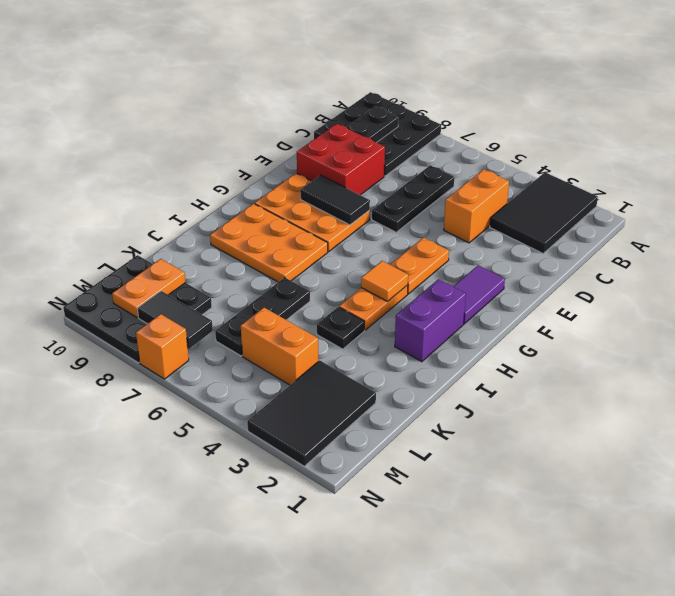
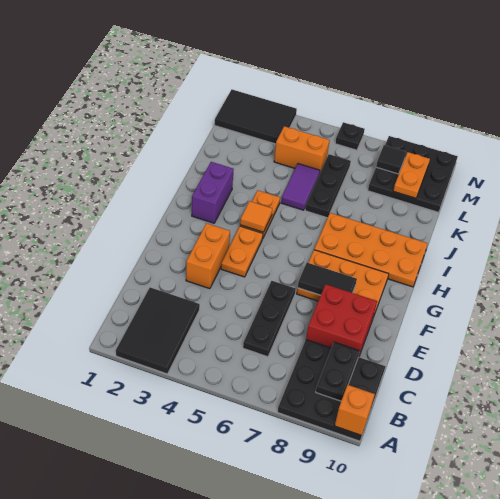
orange 1x2 brick [444,169,509,243] -> orange 1x2 brick moved to [186,223,230,289]
purple 1x2 tile [453,265,505,324] -> purple 1x2 tile moved to [281,164,320,210]
orange 2x3 plate [210,204,328,282] -> orange 2x4 plate [314,213,428,287]
black 1x1 plate [317,307,364,349] -> black 1x1 plate moved to [335,122,365,150]
black 2x3 tile [247,361,376,466] -> black 2x3 tile turned to [215,90,297,144]
black 1x2 tile [137,291,213,349] -> black 1x1 tile [376,145,406,174]
orange 1x1 brick [136,314,189,379] -> orange 1x1 brick moved to [335,385,375,435]

